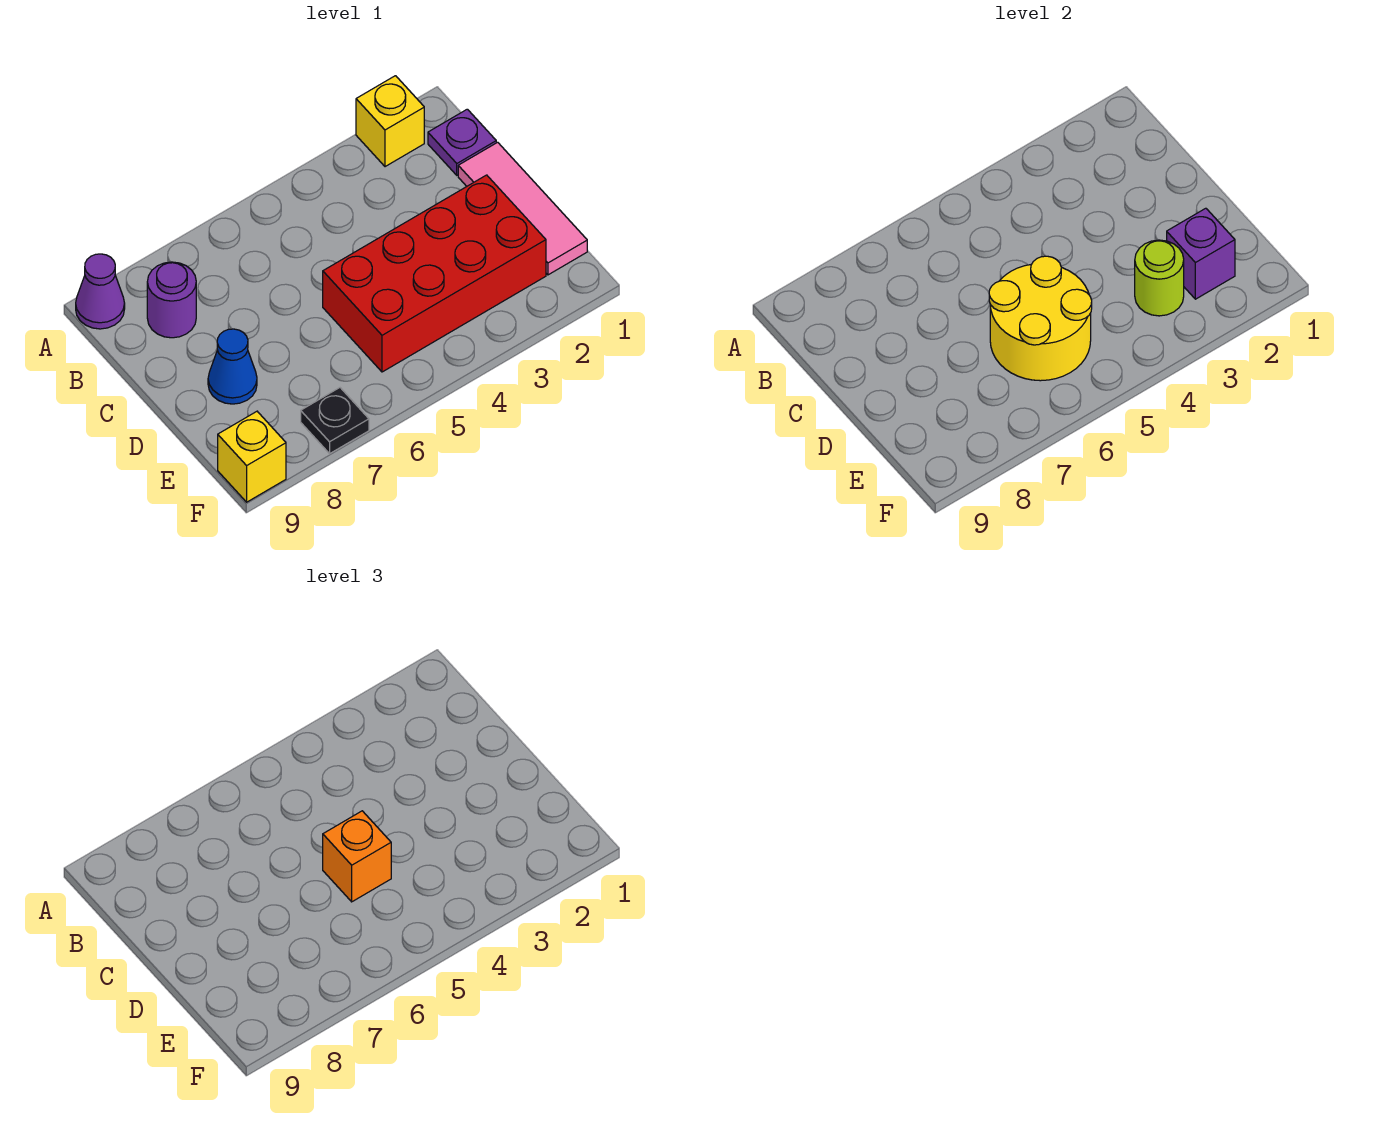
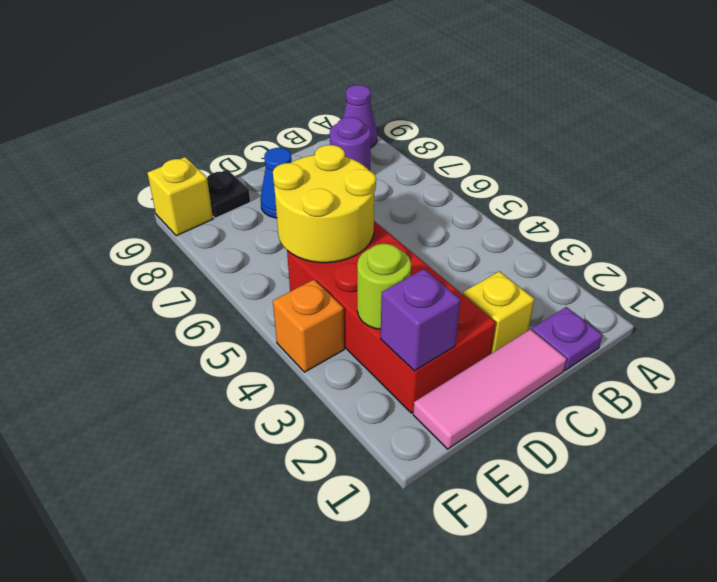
yellow 1x1 brick [356,76,424,167] -> yellow 1x1 brick moved to [463,271,534,354]
orange 1x1 brick [323,811,391,902] -> orange 1x1 brick moved to [273,280,344,372]
black 1x1 plate [301,388,369,454] -> black 1x1 plate moved to [207,170,250,218]

